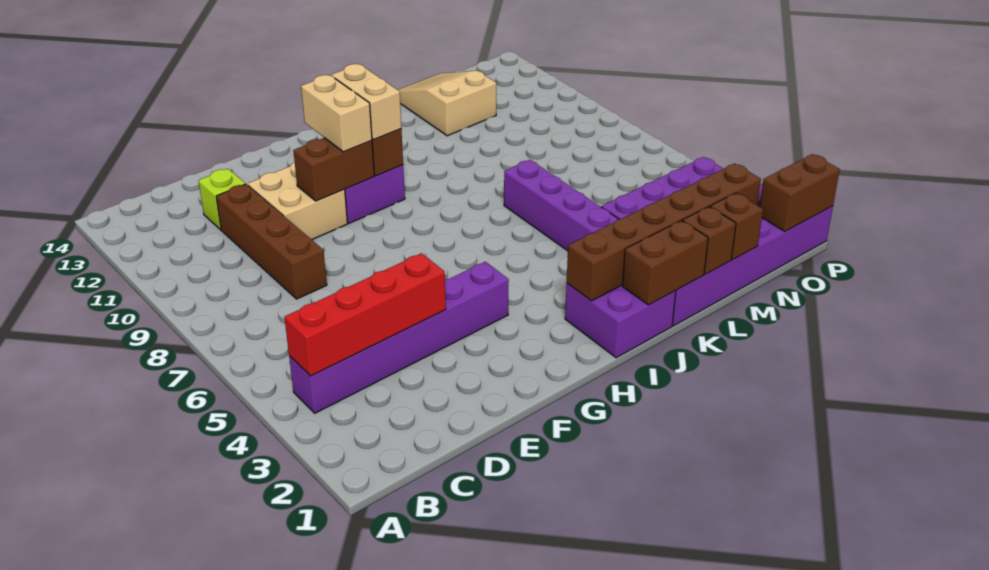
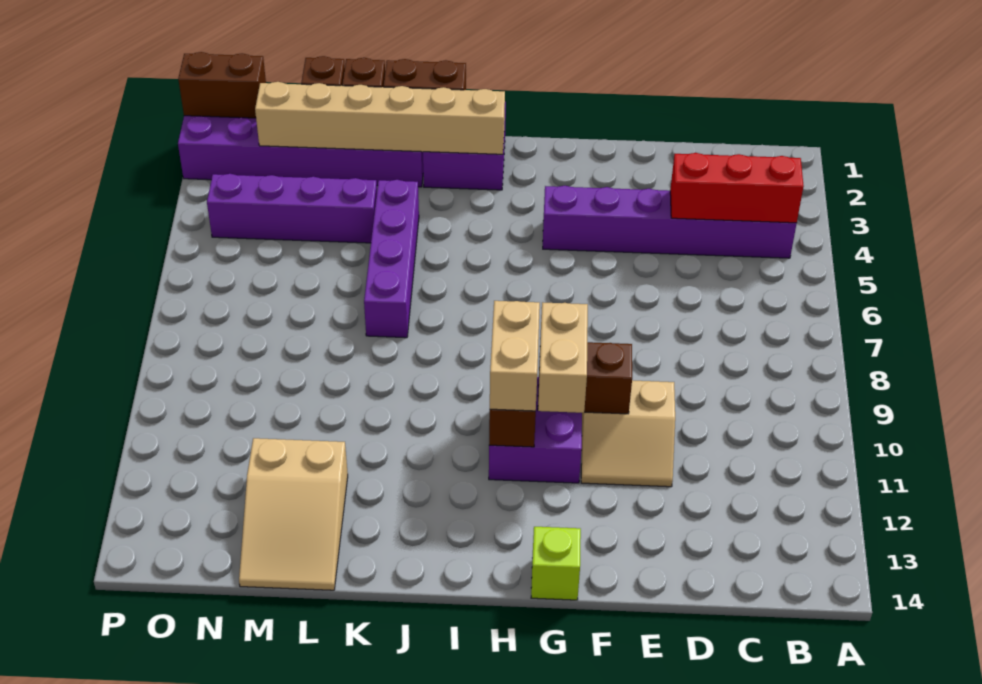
red 1x4 brick [284,253,446,376] -> red 1x3 brick [670,153,804,223]
brown 1x4 brick [216,184,327,299] -> none
lime 1x1 brick [198,169,245,230] -> lime 1x1 brick moved to [531,527,581,600]
tan 2x2 brick [248,162,347,240] -> tan 2x2 slope [581,380,675,487]
brown 1x6 brick [567,164,761,301] -> tan 1x6 brick [255,82,505,154]

